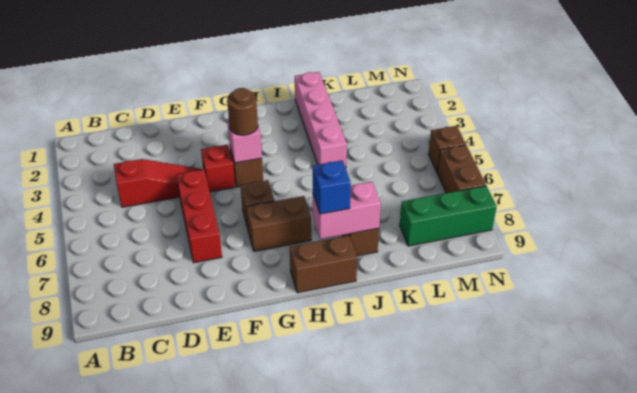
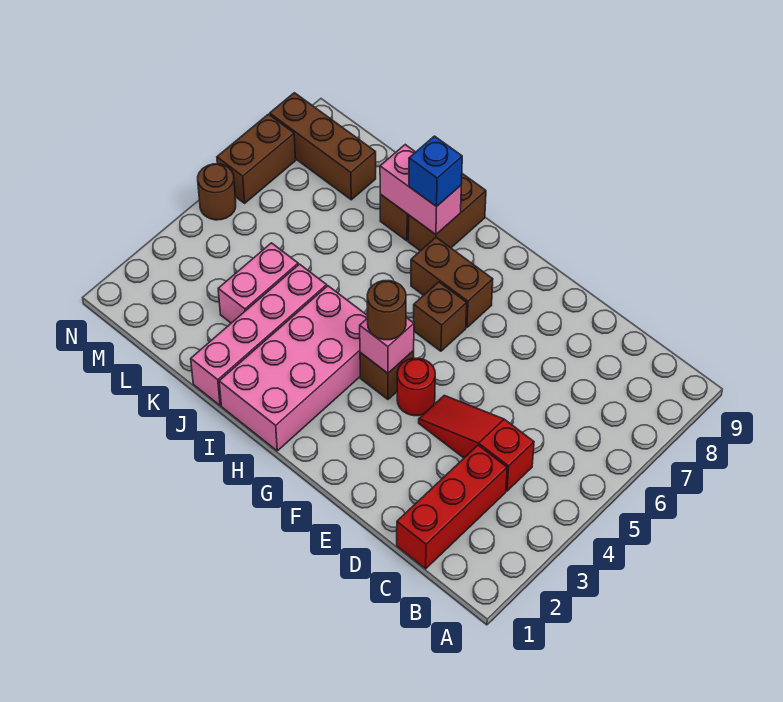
red 1x3 brick [177,170,222,263] -> red 1x3 brick moved to [397,445,507,569]
red 1x1 brick [201,145,235,192] -> red 1x1 round brick [397,358,435,416]
none -> pink 2x4 brick [219,286,368,451]
brown 1x2 brick [290,235,357,293] -> brown 1x2 brick turned to [408,174,486,251]
none -> pink 1x2 brick [218,243,298,323]
green 1x3 brick [400,186,497,246] -> brown 1x3 brick [270,93,376,200]
brown 1x1 brick [428,126,466,172] -> brown 1x1 round brick [198,164,236,220]

